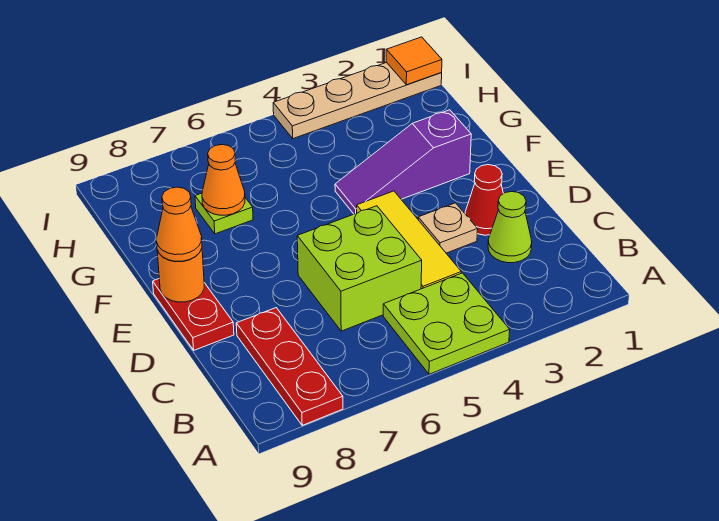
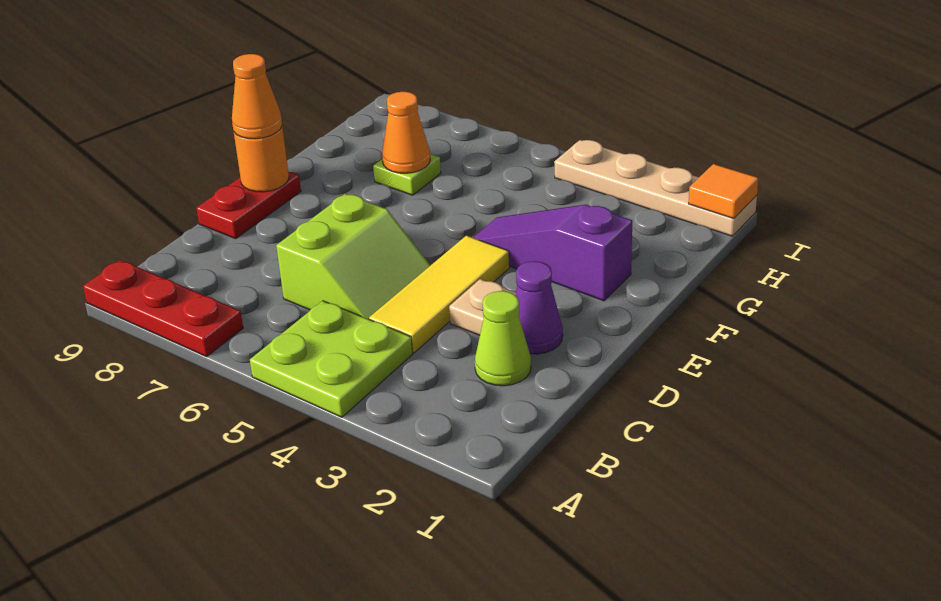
red 1x3 plate [236,308,343,425] -> red 1x3 plate turned to [83,260,243,356]
lime 2x2 brick [297,206,422,331] -> lime 2x2 slope [276,194,431,319]
red 1x1 cone [465,165,503,235] -> purple 1x1 cone [515,261,563,354]

